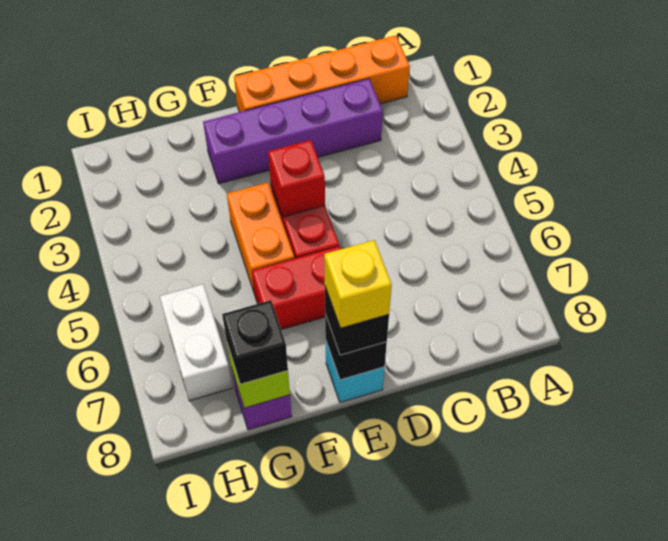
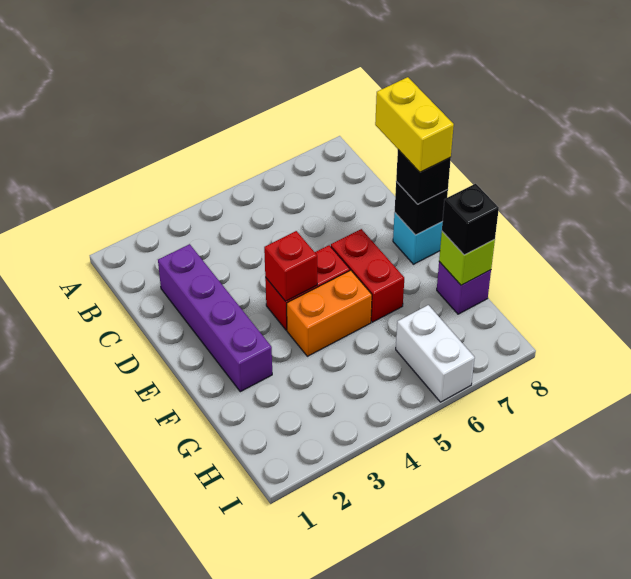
orange 1x4 brick [234,35,410,112] -> none
yellow 1x1 brick [324,240,392,328] -> yellow 1x2 brick [375,77,454,172]
white 1x2 brick [160,284,233,401] -> white 1x2 brick turned to [396,305,475,402]

